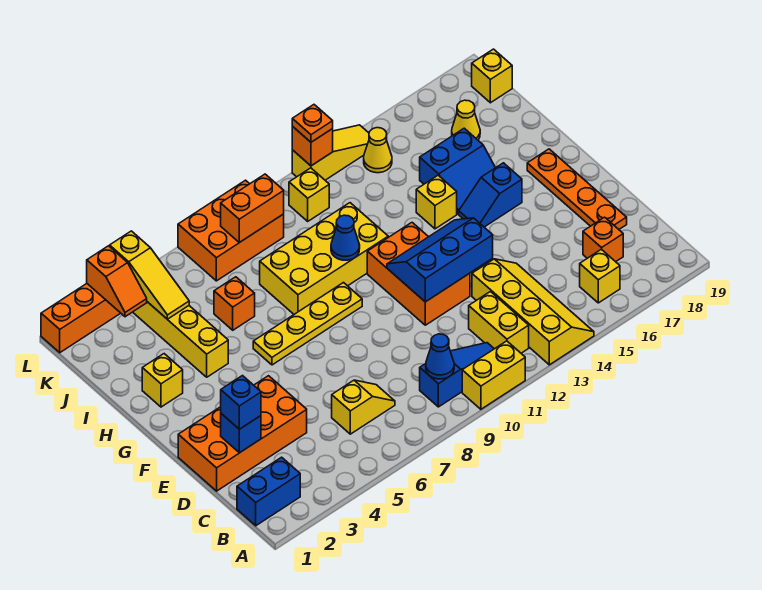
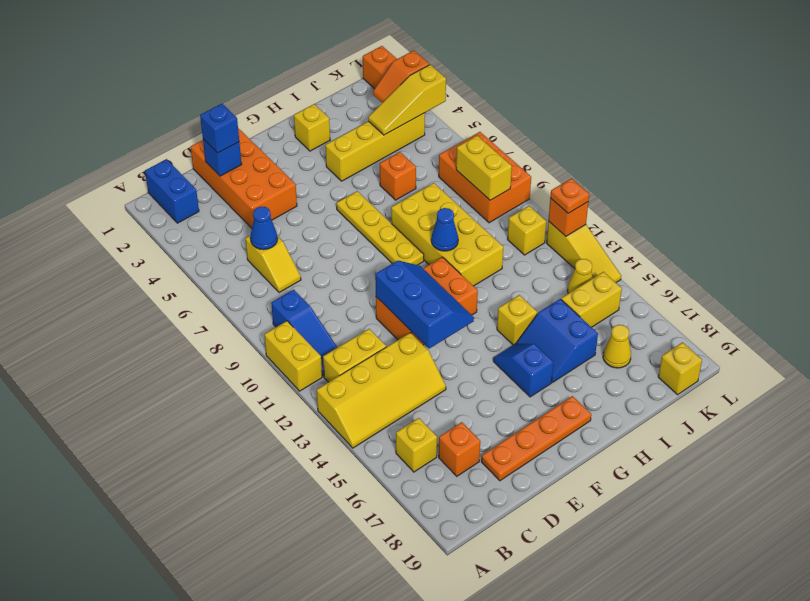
blue 1x1 cone [426,334,454,379] -> blue 1x1 cone moved to [250,206,277,250]
none -> yellow 1x2 brick [561,272,622,327]
orange 1x2 brick [221,174,284,243] -> yellow 1x2 brick [456,136,512,200]

